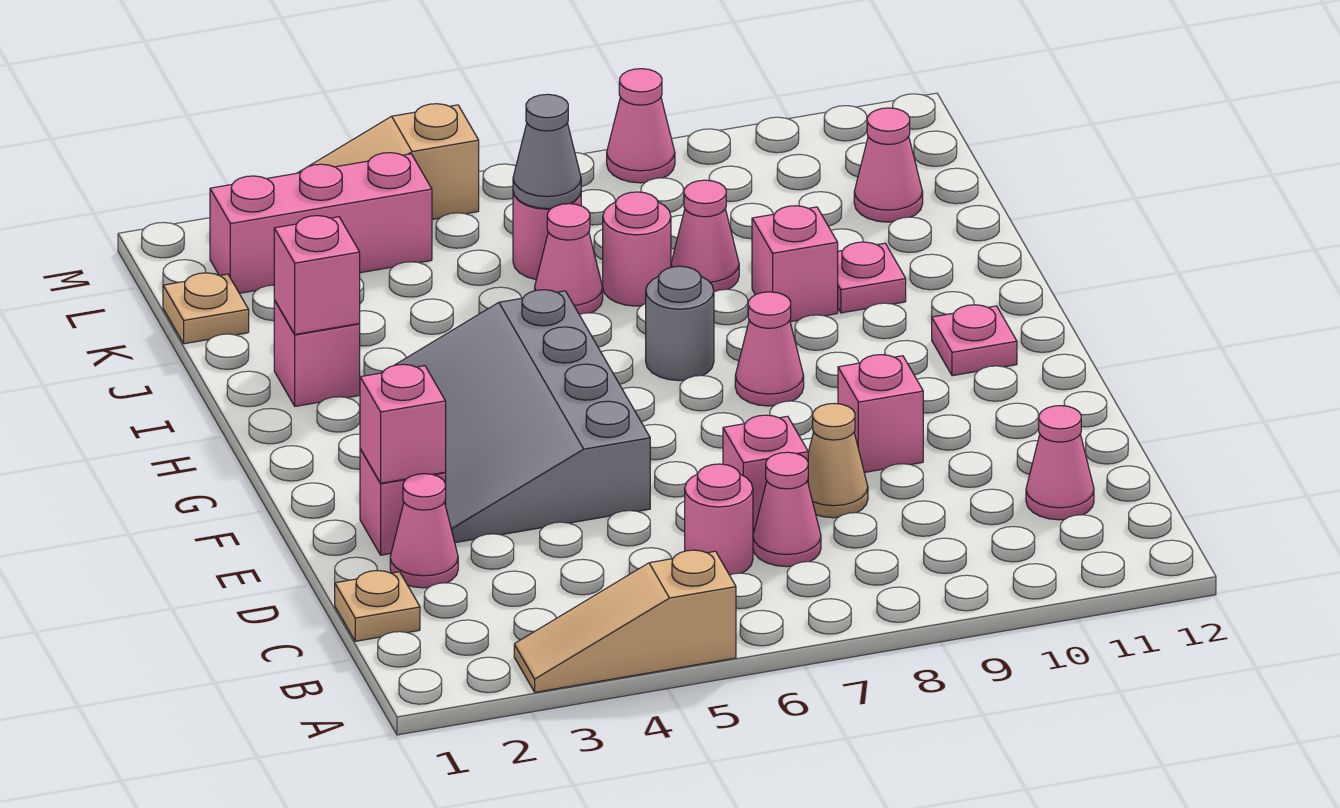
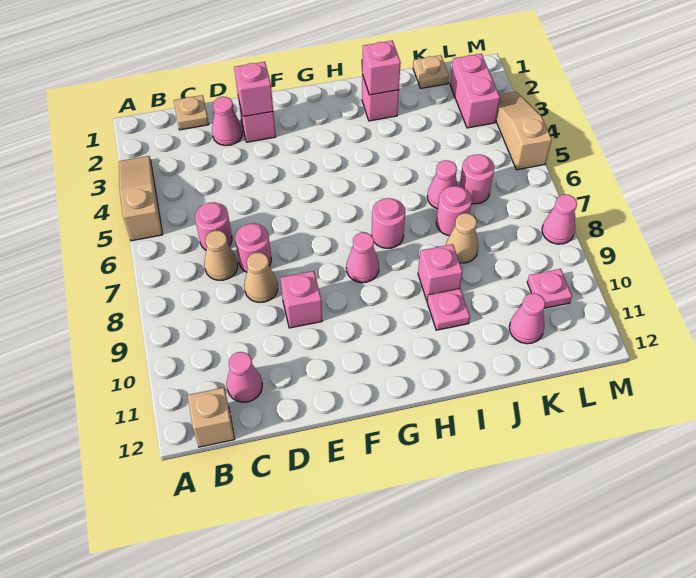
none -> tan 1x1 brick [188,388,235,447]
pink 1x1 cone [753,452,821,567] -> tan 1x1 cone [204,231,238,280]
pink 1x1 brick [723,415,808,532] -> pink 1x1 round brick [235,223,271,272]
grey 3x4 slope [382,290,650,543] -> none
pink 1x1 plate [932,305,1017,376] -> pink 1x1 plate moved to [527,269,572,308]
grey 1x1 round brick [646,266,714,381] -> pink 1x1 round brick [372,198,405,248]
pink 1x1 cone [671,180,739,292] -> tan 1x1 cone [446,213,478,263]
grey 1x1 cone [513,94,581,209] -> none
pink 1x3 brick [210,153,432,293] -> pink 1x2 brick [450,54,500,128]

